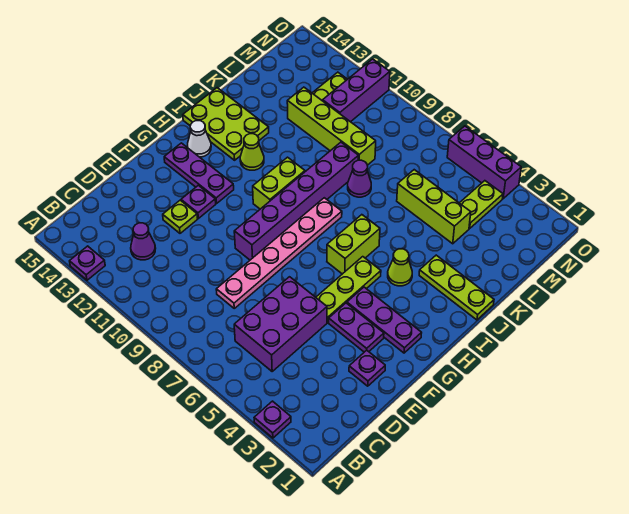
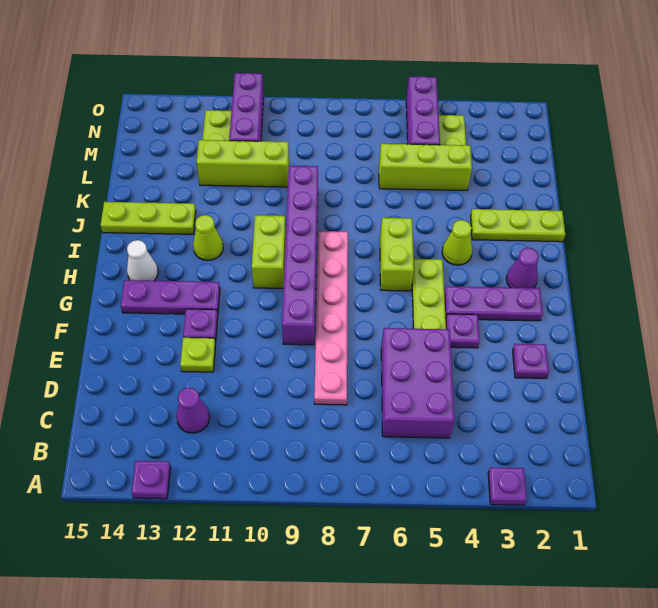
purple 1x2 plate [329,303,384,352] -> purple 1x1 plate [446,314,480,348]
lime 2x3 plate [183,88,269,160] -> lime 1x3 plate [100,202,196,234]
purple 1x1 cone [348,160,371,197] -> purple 1x1 cone moved to [506,248,539,288]
lime 1x4 brick [287,87,376,165] -> lime 1x3 brick [196,140,289,187]
purple 1x3 brick [447,126,521,199] -> purple 1x3 brick turned to [406,76,440,145]

